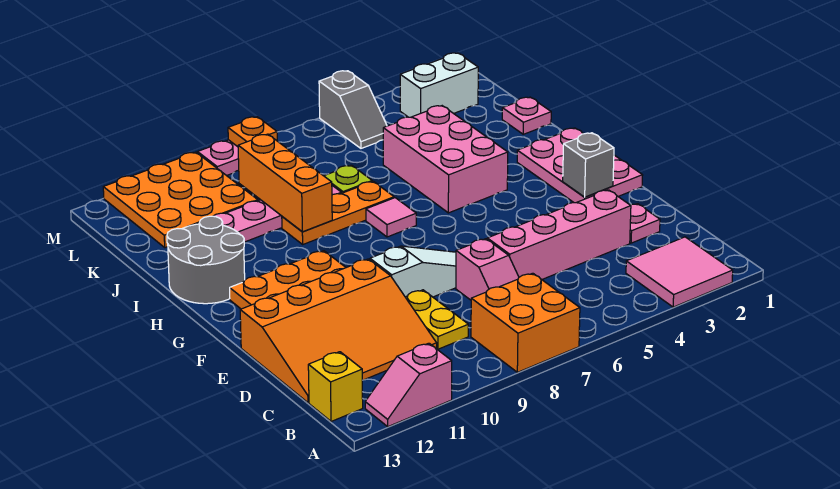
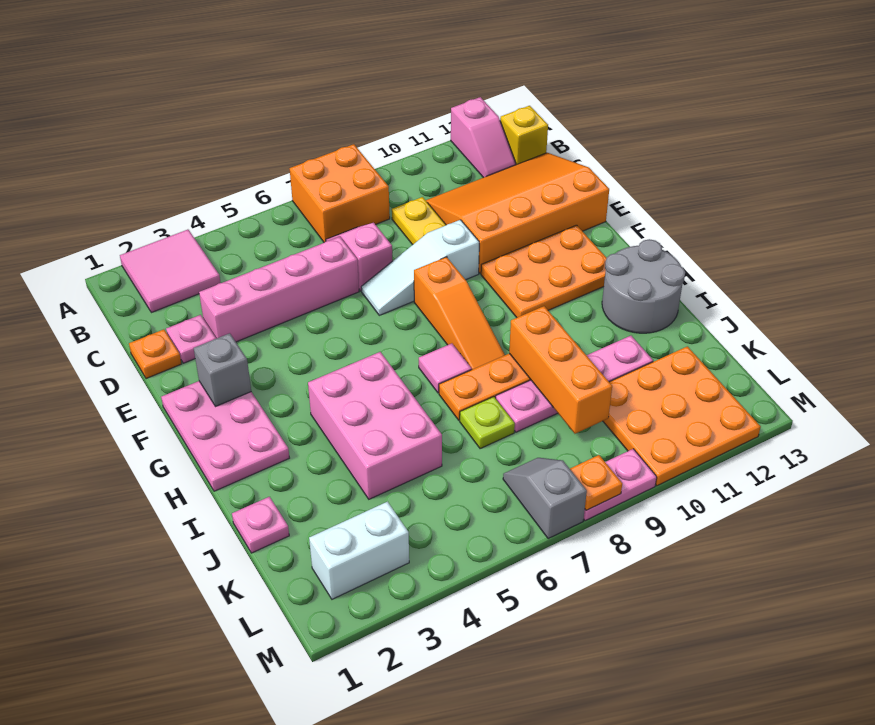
pink 1x2 slope [365,343,452,427] -> pink 1x2 slope turned to [451,97,516,178]
none -> orange 1x1 plate [129,329,181,379]
none -> orange 1x3 slope [414,257,505,370]
grey 1x2 slope [319,71,387,148] -> grey 1x2 slope moved to [503,458,587,539]

